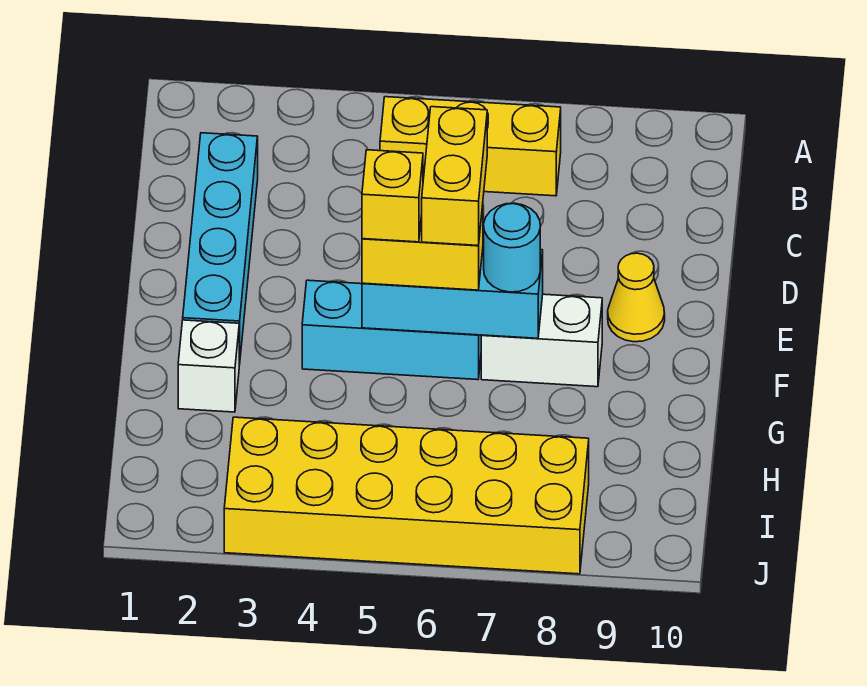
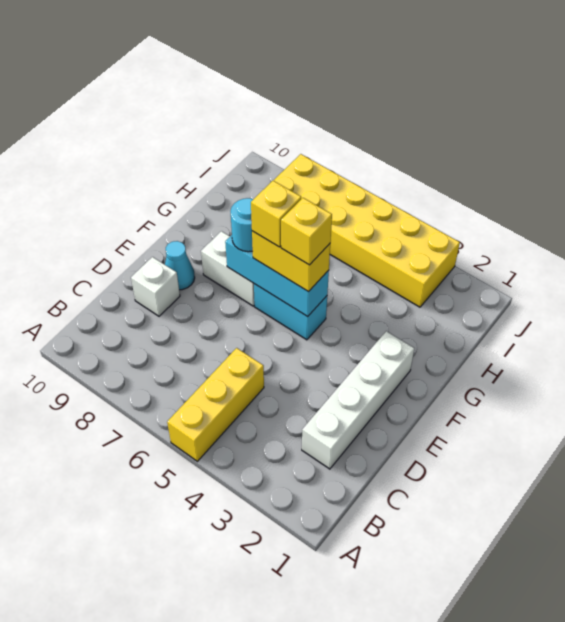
yellow 1x3 brick [380,97,561,196] -> yellow 1x3 brick turned to [167,348,264,461]
cyan 1x4 brick [183,133,258,365] -> white 1x4 brick [302,331,414,469]
yellow 1x2 brick [422,107,487,246] -> yellow 1x1 brick [251,181,301,247]
yellow 1x1 cone [608,253,665,342] -> cyan 1x1 cone [165,241,195,290]
cyan 1x3 brick [302,280,481,380] -> cyan 1x2 brick [254,284,327,340]
white 1x1 brick [178,320,239,412] -> white 1x1 brick moved to [131,257,180,316]

